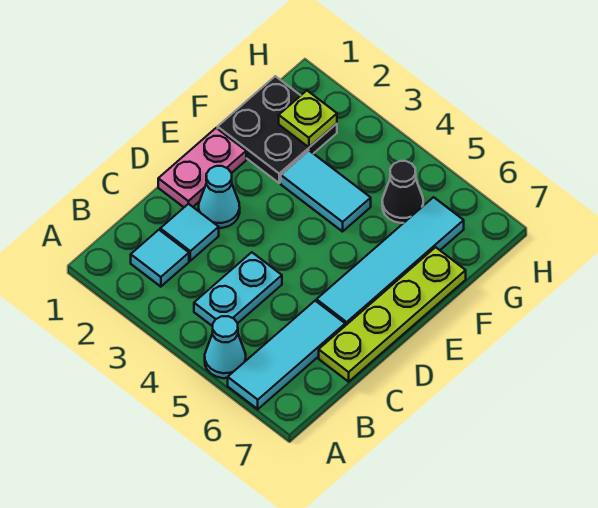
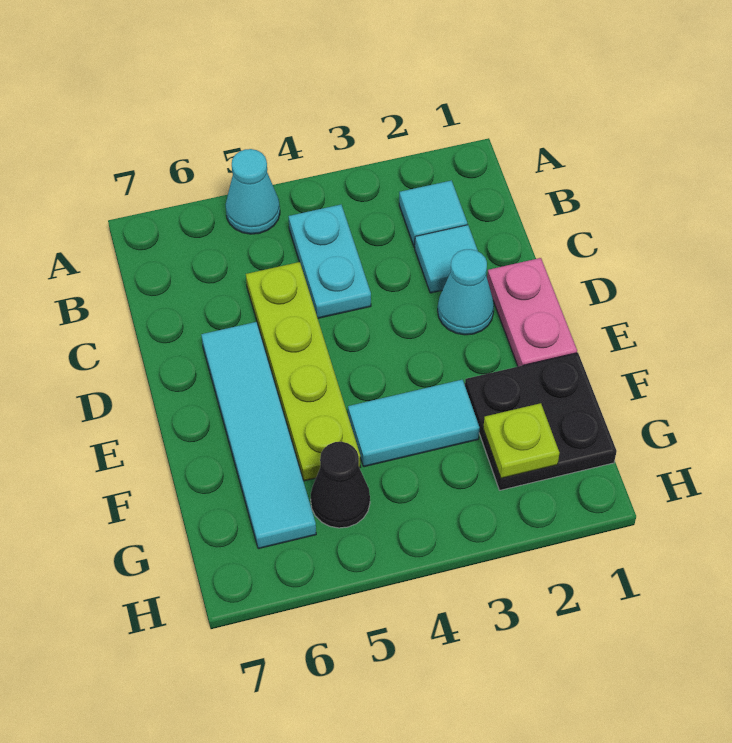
cyan 1x3 tile [228,301,345,409] -> none
lime 1x4 plate [319,247,466,382] -> lime 1x4 plate moved to [246,262,360,481]

